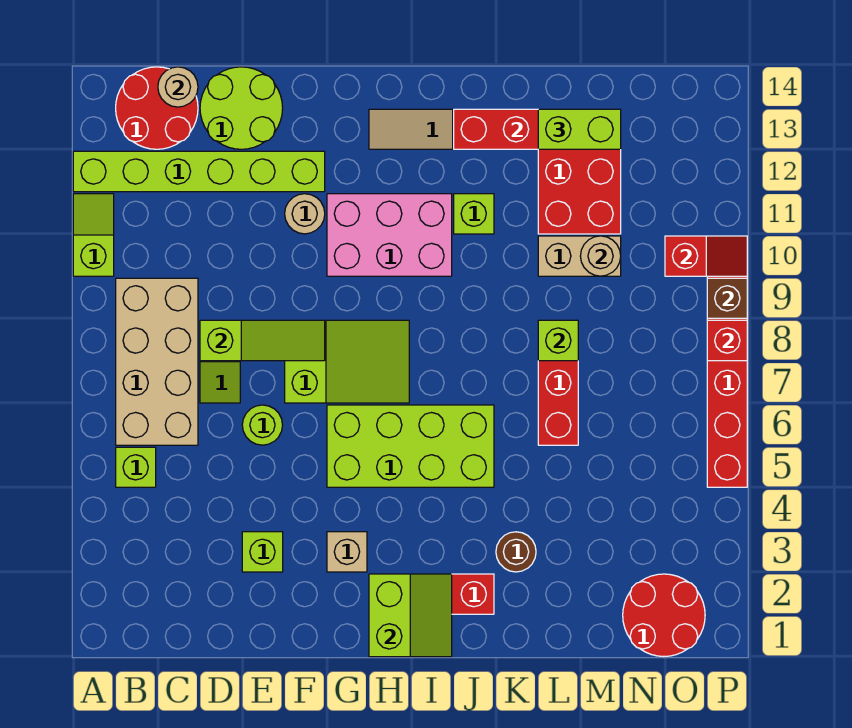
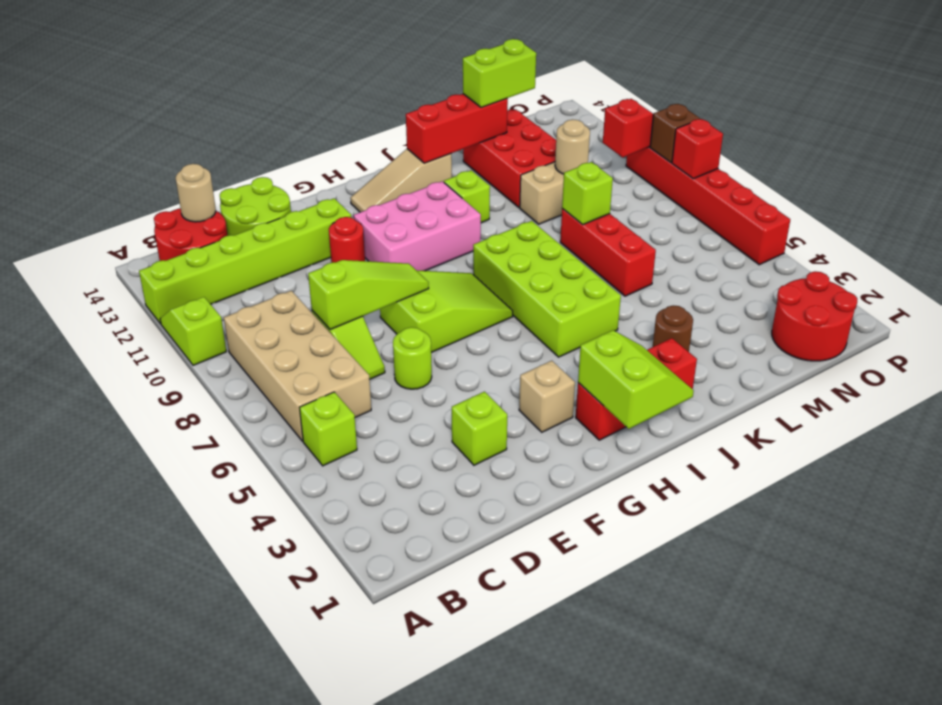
tan 1x1 round brick [285,194,325,234] -> red 1x1 round brick [329,217,365,263]
lime 2x4 brick [327,405,494,487] -> lime 2x4 brick turned to [473,221,621,357]

